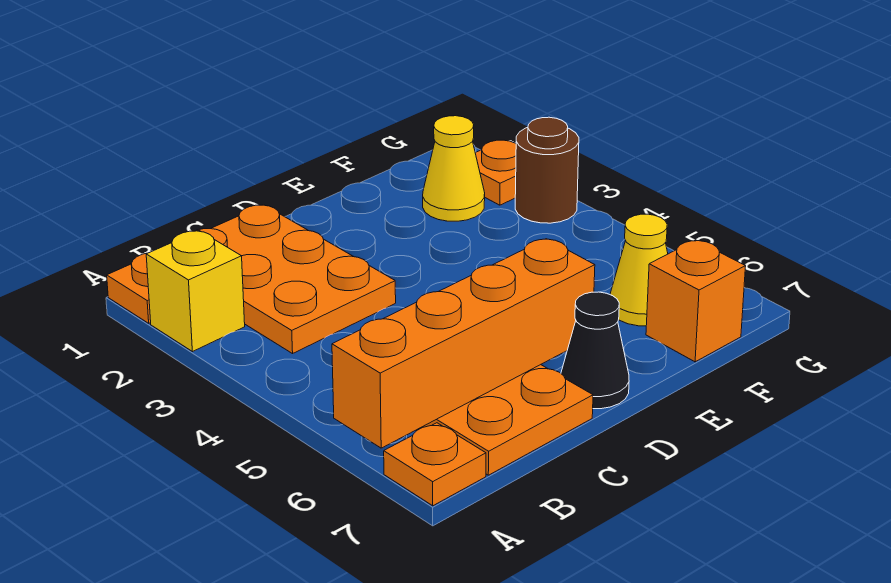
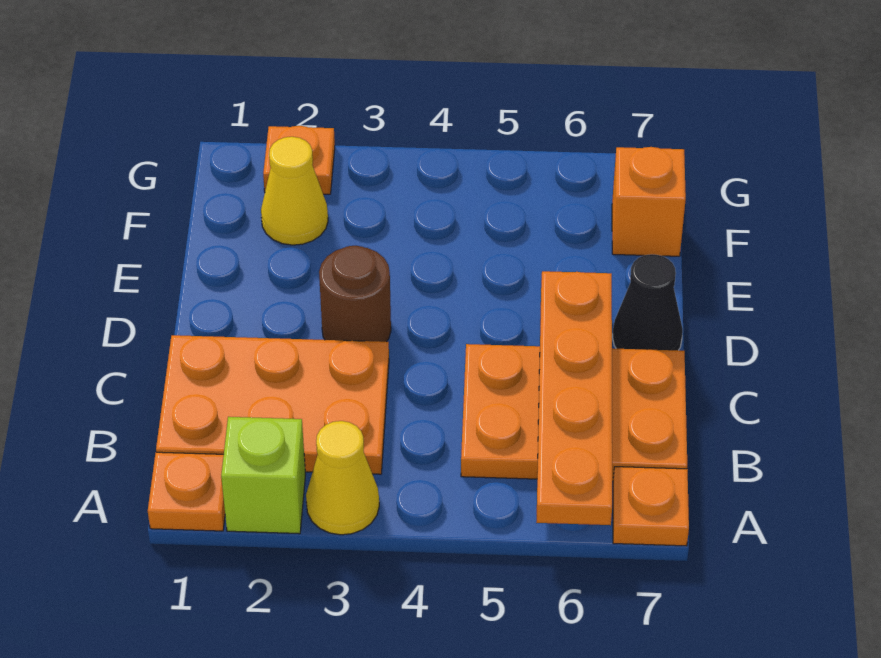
yellow 1x1 brick [146,231,245,352] -> lime 1x1 brick [221,417,305,534]
orange 1x4 brick [332,239,595,448] -> orange 1x4 plate [536,271,612,525]
yellow 1x1 cone [610,214,668,326] -> yellow 1x1 cone moved to [306,421,379,535]
brown 1x1 round brick [515,117,579,223] -> brown 1x1 round brick moved to [319,246,391,342]

